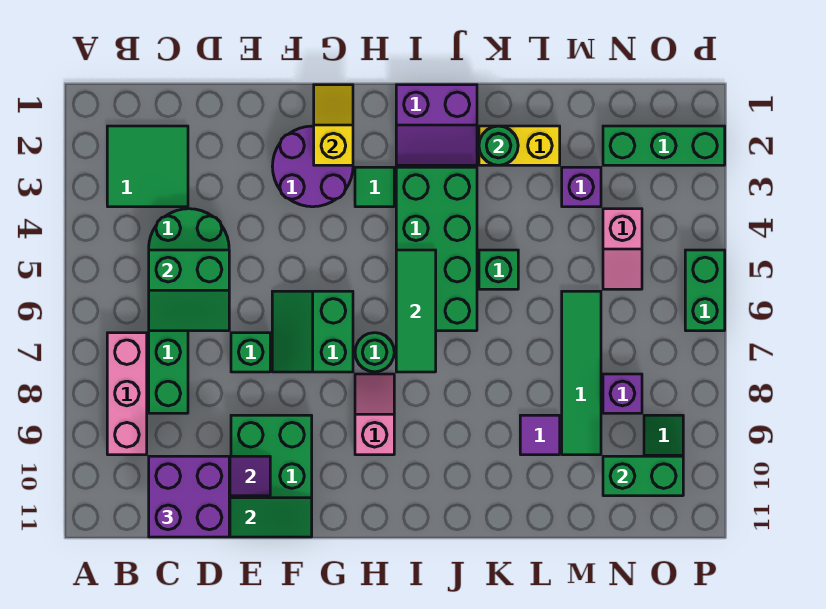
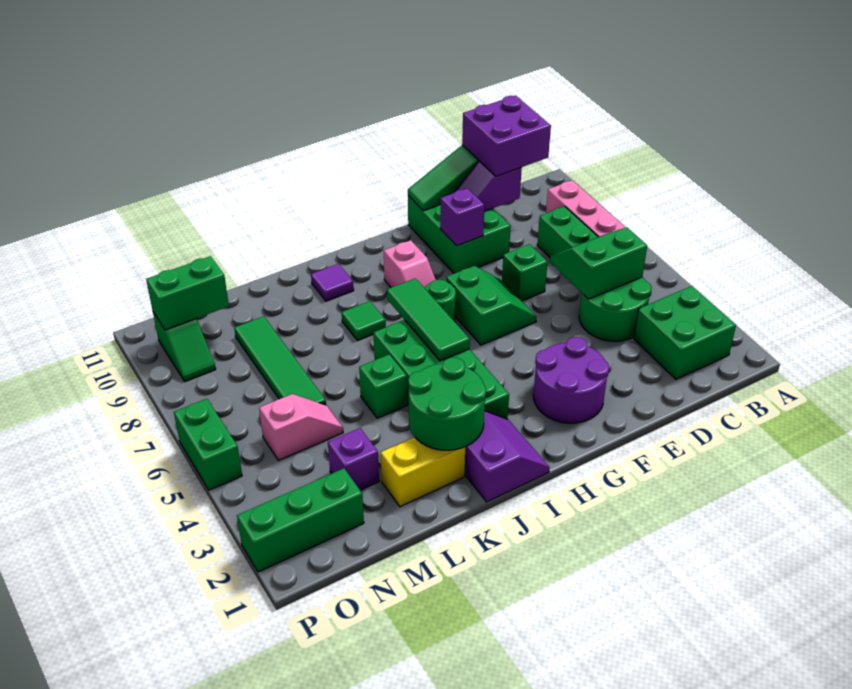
green 2x2 tile [107,126,188,207] -> green 2x2 brick [634,286,736,379]
yellow 1x2 slope [314,85,353,165] -> none
green 1x1 tile [355,167,394,207] -> green 1x1 tile moved to [342,301,386,341]
purple 2x2 slope [396,85,477,165] -> purple 2x2 slope turned to [465,411,550,502]
green 1x1 round brick [479,126,518,165] -> green 2x2 round brick [408,357,486,450]
purple 1x1 tile [520,415,560,455] -> purple 1x1 tile moved to [311,264,354,301]
pink 1x2 slope [603,209,642,289] -> pink 1x2 slope turned to [259,394,343,460]
purple 1x1 brick [603,374,642,413] -> purple 1x1 brick moved to [440,188,485,246]

